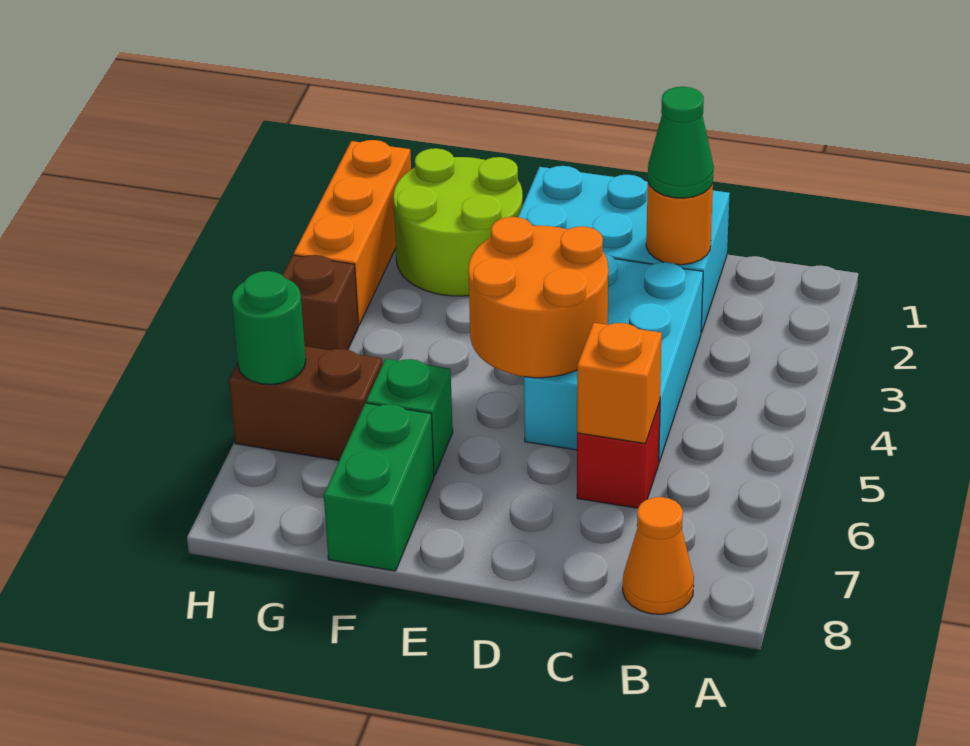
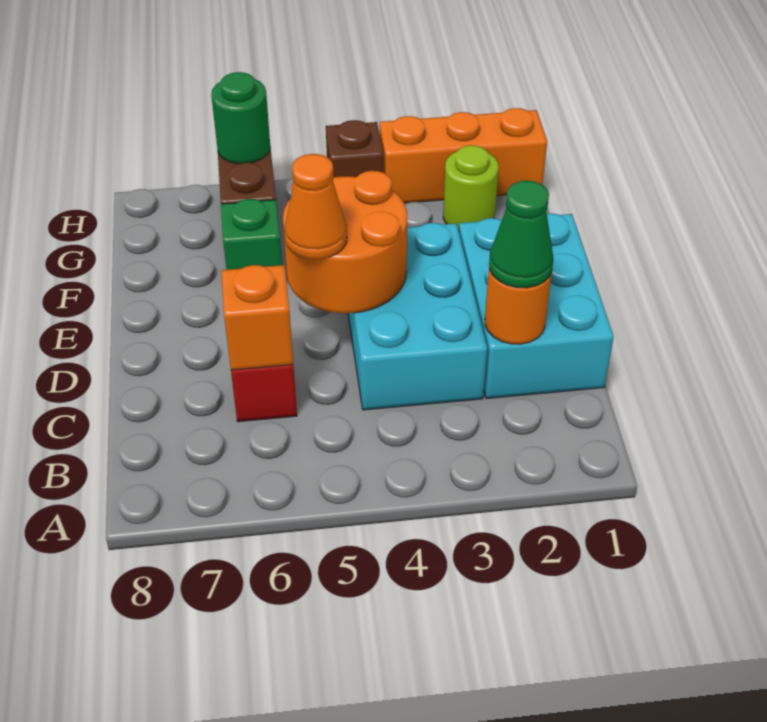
orange 1x1 cone [623,497,694,614] -> orange 1x1 cone moved to [285,154,347,259]
cyan 2x3 brick [524,253,703,462] -> cyan 2x3 brick turned to [348,223,487,410]
lime 2x2 round brick [393,148,523,296] -> lime 1x1 round brick [443,145,499,231]
green 1x2 brick [324,403,434,571] -> none

